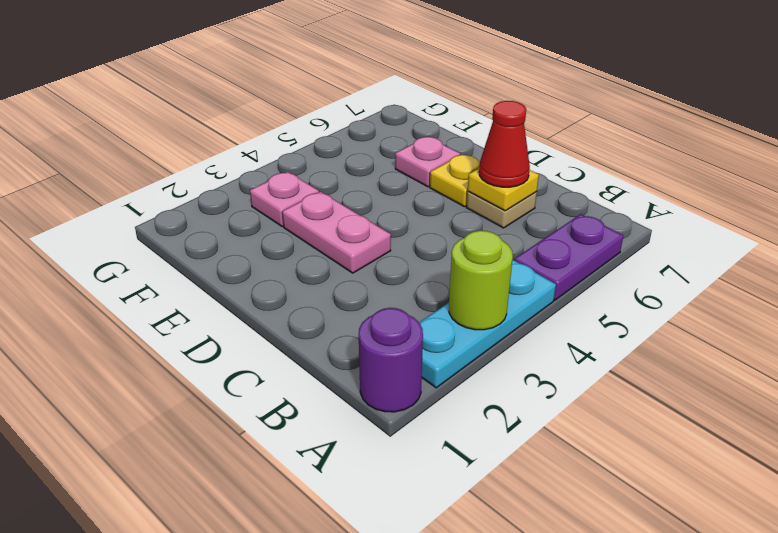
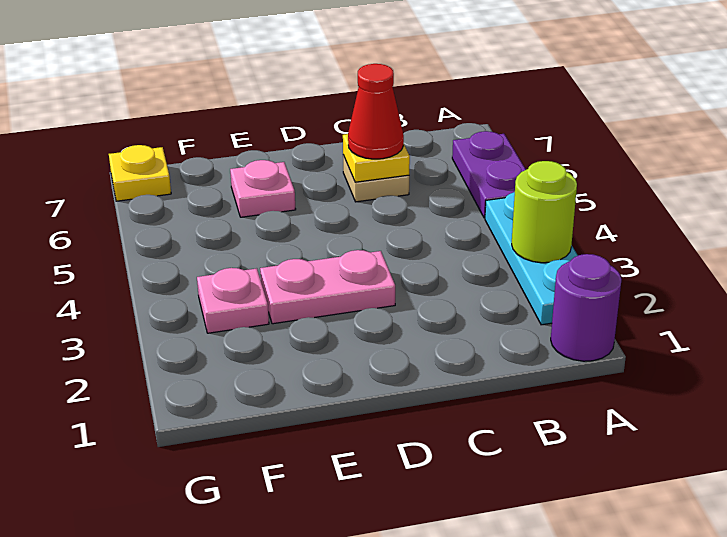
yellow 1x1 plate [430,155,480,207] -> yellow 1x1 plate moved to [109,145,171,201]

